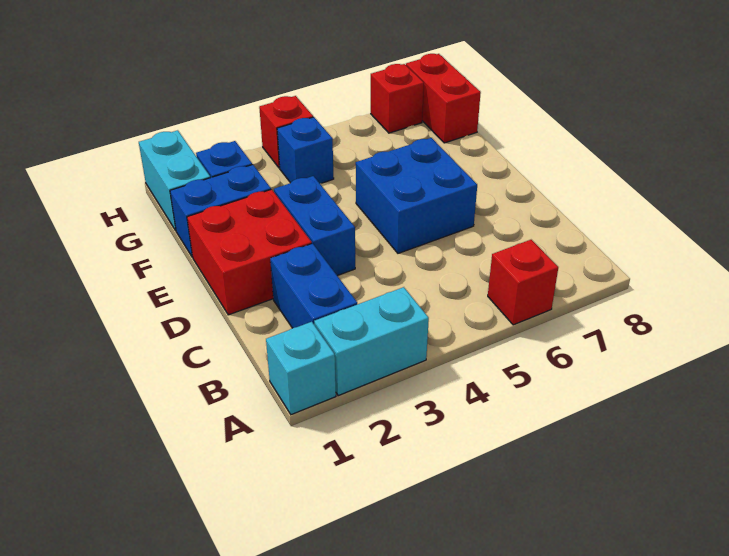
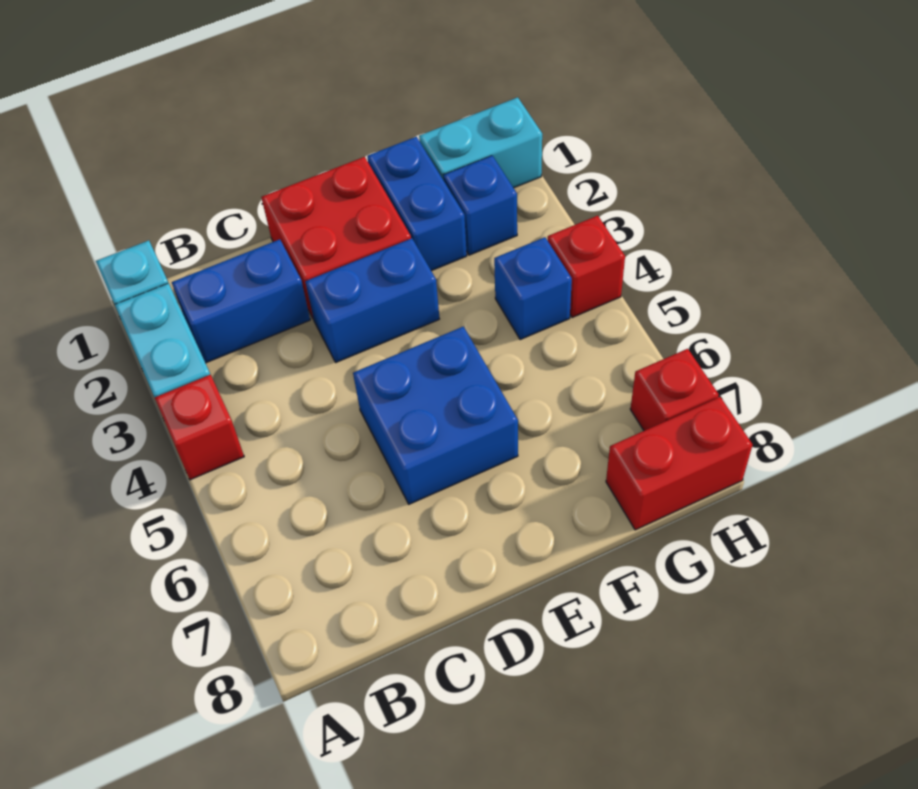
red 1x1 brick [488,240,558,325] -> red 1x1 brick moved to [154,375,244,480]

